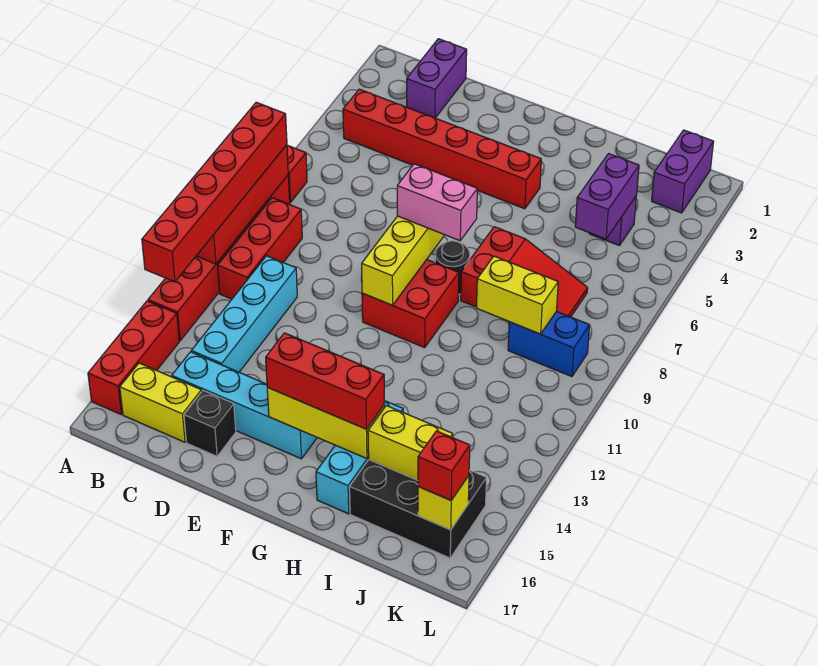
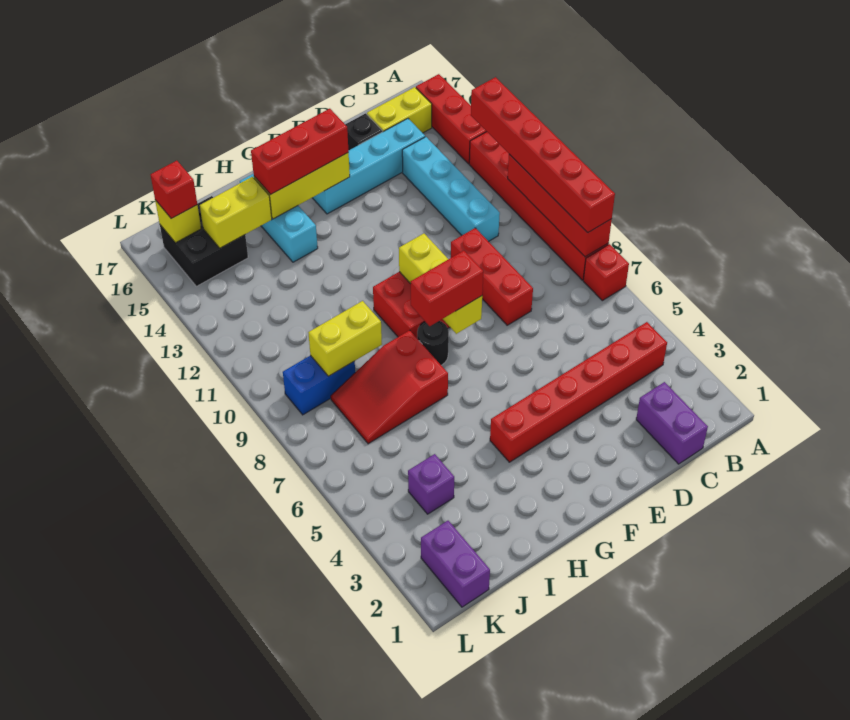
red 1x3 brick [218,198,302,299] -> red 1x3 brick moved to [451,228,533,325]
pink 1x2 brick [397,164,477,241] -> red 1x2 brick [411,251,483,326]
black 2x3 brick [350,460,486,558] -> black 2x2 brick [160,196,248,286]
purple 1x2 brick [575,154,639,239] -> none

